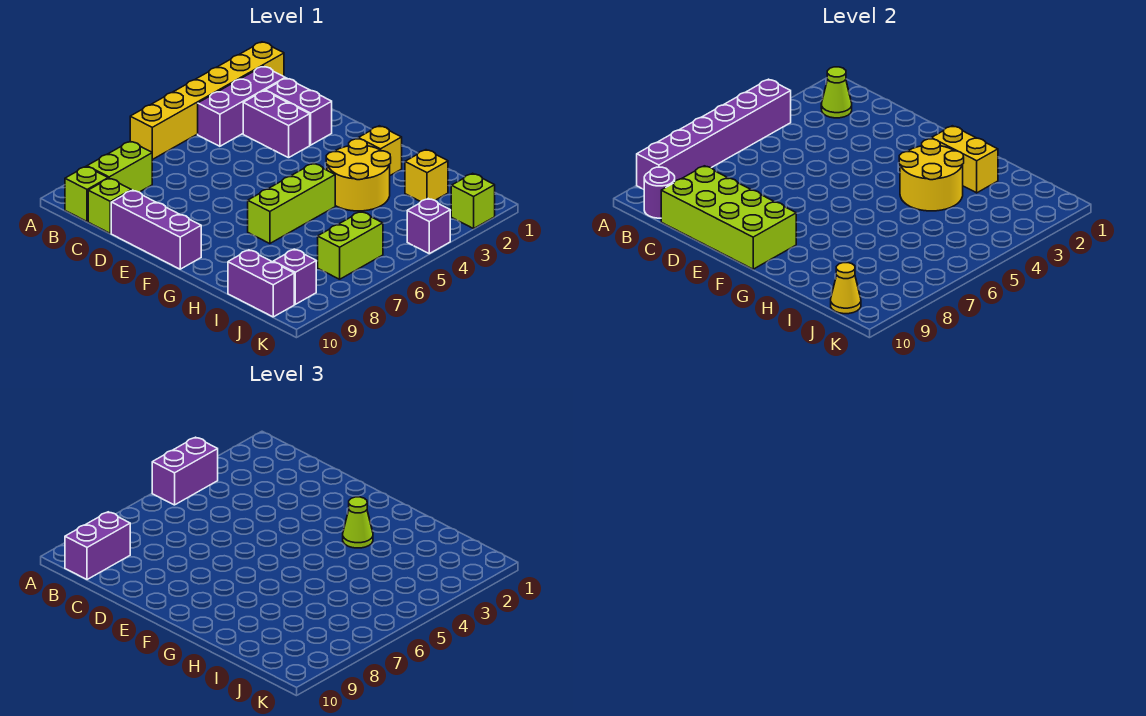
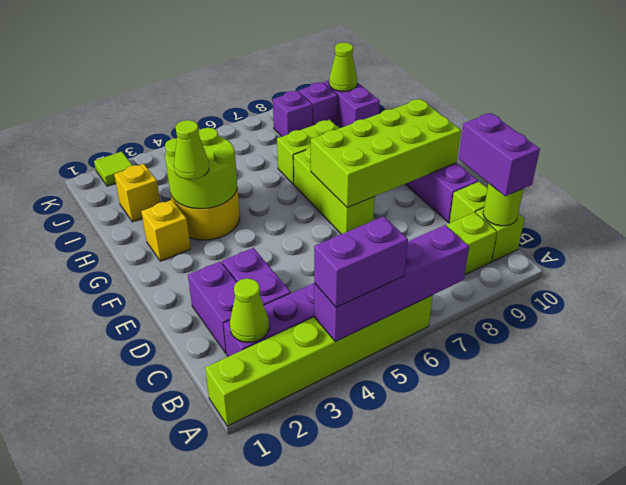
yellow 1x6 brick [130,42,284,160] -> lime 1x6 brick [205,295,433,426]
purple 1x6 brick [637,79,791,190] -> purple 1x4 brick [314,225,469,342]
purple 1x2 brick [65,512,130,580] -> purple 1x2 brick turned to [459,113,540,196]
purple 1x1 round brick [644,167,675,218] -> lime 1x1 round brick [483,183,523,226]
lime 2x4 brick [661,166,796,269] -> lime 2x4 brick turned to [311,99,461,208]
yellow 1x2 brick [931,126,998,193] -> none
yellow 2x2 round brick [899,139,964,211] -> lime 2x2 round brick [165,128,237,209]
lime 1x3 brick [248,163,335,244] -> lime 1x3 brick turned to [293,147,375,234]
lime 1x2 brick [318,212,383,279] -> lime 1x2 brick moved to [277,120,339,184]
yellow 1x1 cone [831,263,861,314] -> lime 1x1 cone [329,42,357,92]
lime 1x1 brick [451,173,495,229] -> lime 1x1 tile [94,151,133,186]
purple 1x1 brick [407,199,450,254] -> purple 1x1 brick moved to [273,91,312,136]

